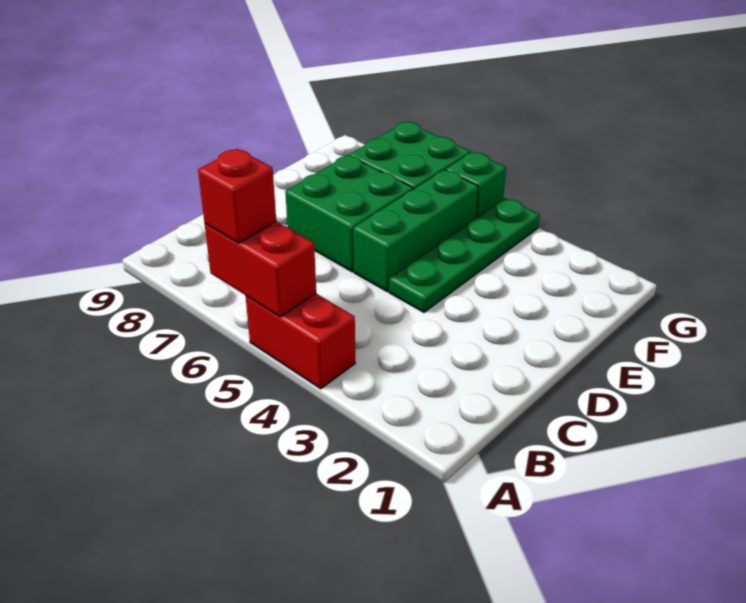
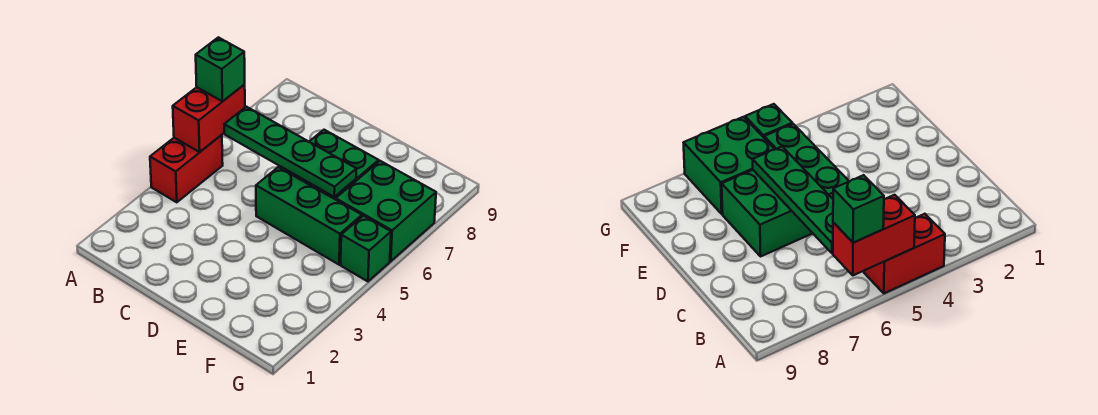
red 1x1 brick [198,149,276,243] -> green 1x1 brick [196,37,245,101]
green 1x4 plate [389,198,539,312] -> green 1x4 plate moved to [224,107,356,197]

